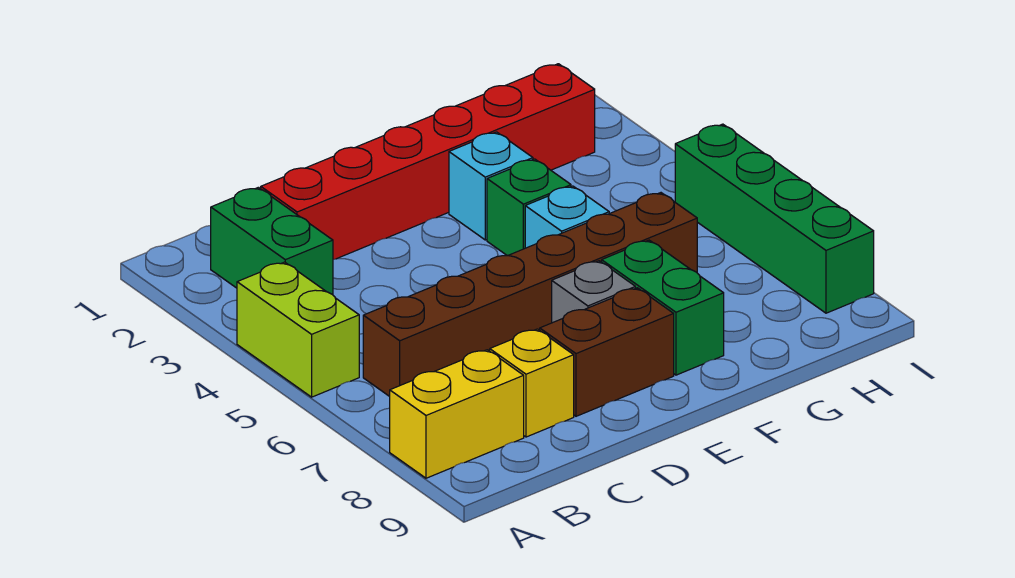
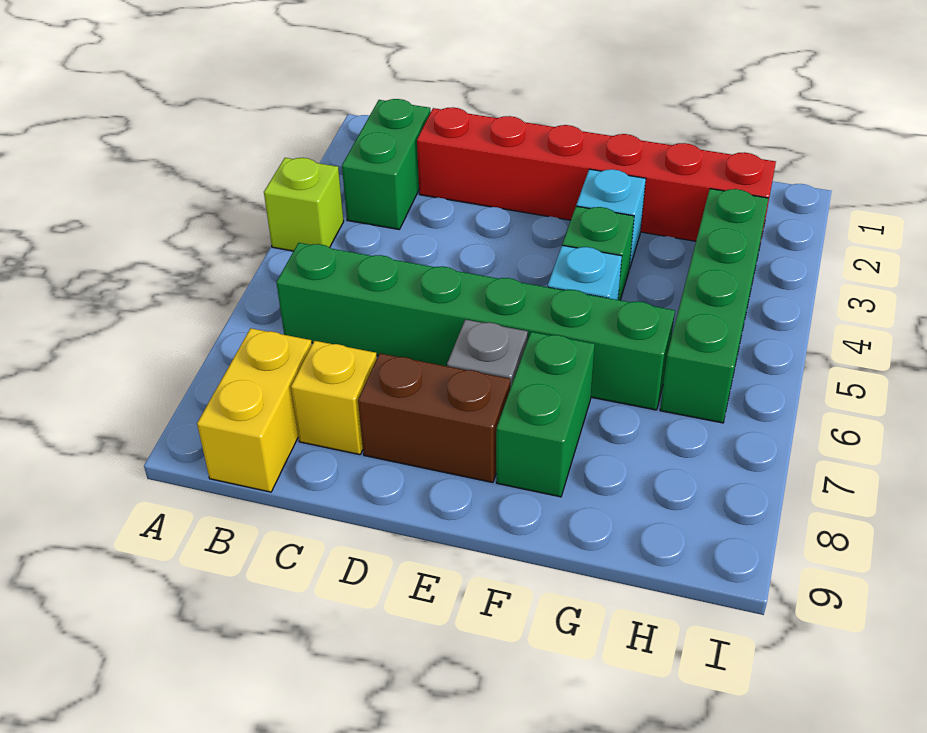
lime 1x2 brick [237,262,359,397] -> lime 1x1 brick [264,158,344,251]
yellow 1x2 brick [390,350,524,478] -> yellow 1x2 brick turned to [197,328,312,492]
brown 1x6 brick [363,193,697,396] -> green 1x6 brick [276,243,675,410]
green 1x4 brick [675,124,874,313] -> green 1x4 brick moved to [660,189,768,423]

